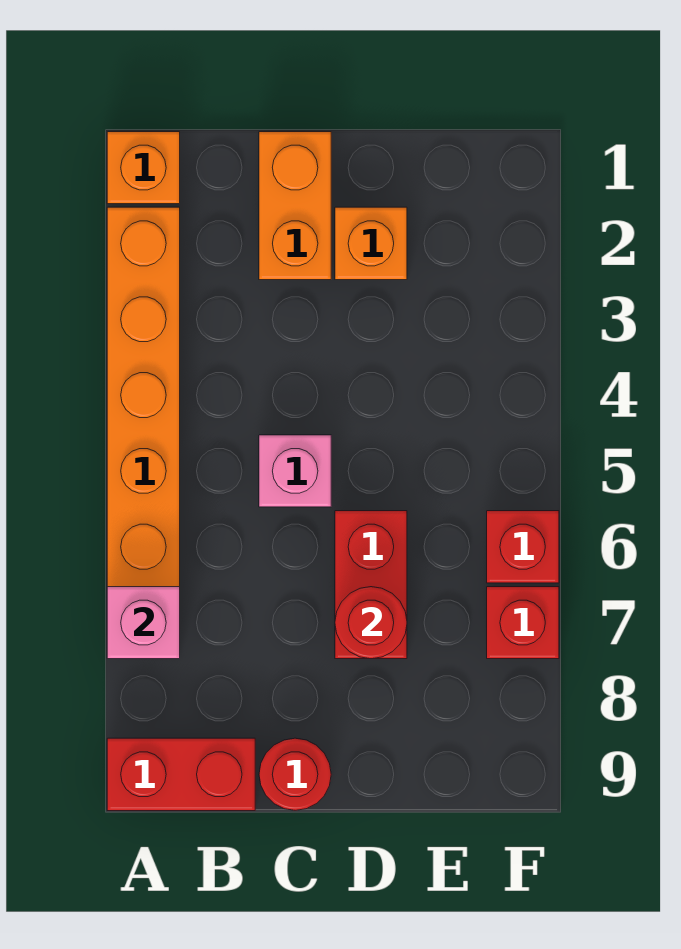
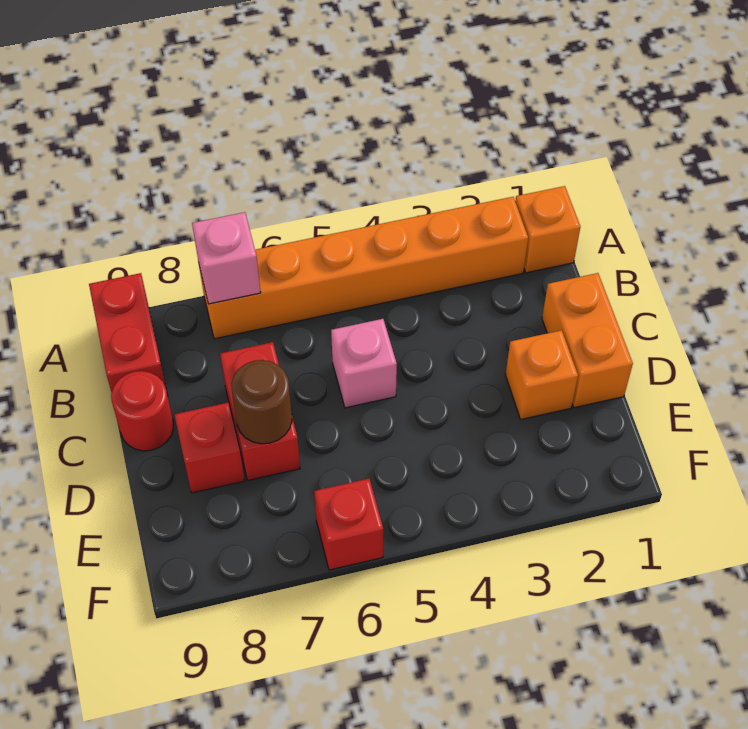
orange 1x2 brick [259,132,331,280] -> orange 1x2 brick turned to [542,273,633,408]
red 1x2 brick [335,511,407,659] -> red 1x2 brick turned to [220,342,300,480]
red 1x1 round brick [335,587,407,659] -> brown 1x1 round brick [231,360,292,444]
red 1x1 brick [487,587,559,659] -> red 1x1 brick moved to [174,403,245,493]

